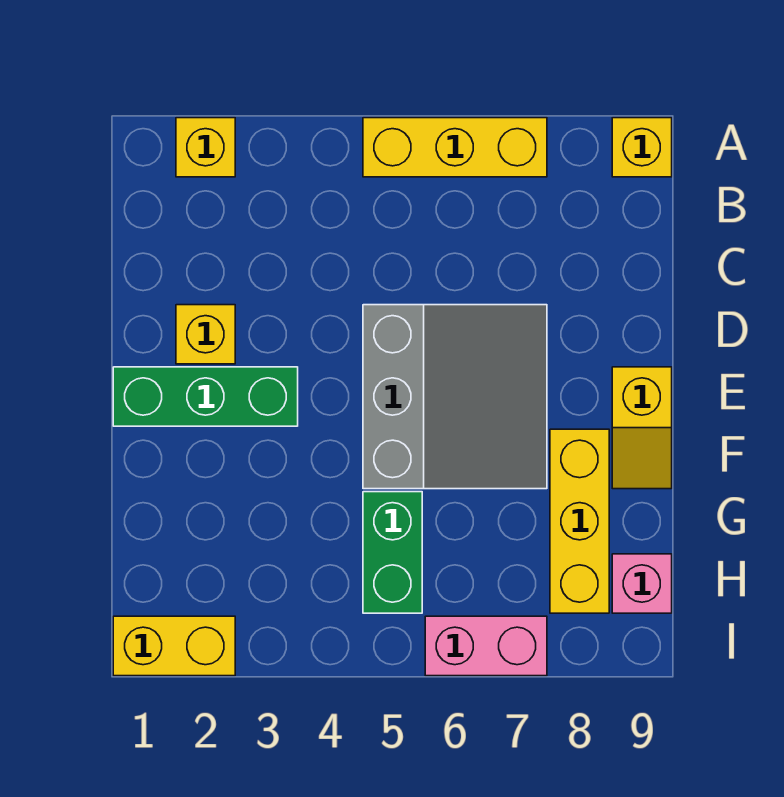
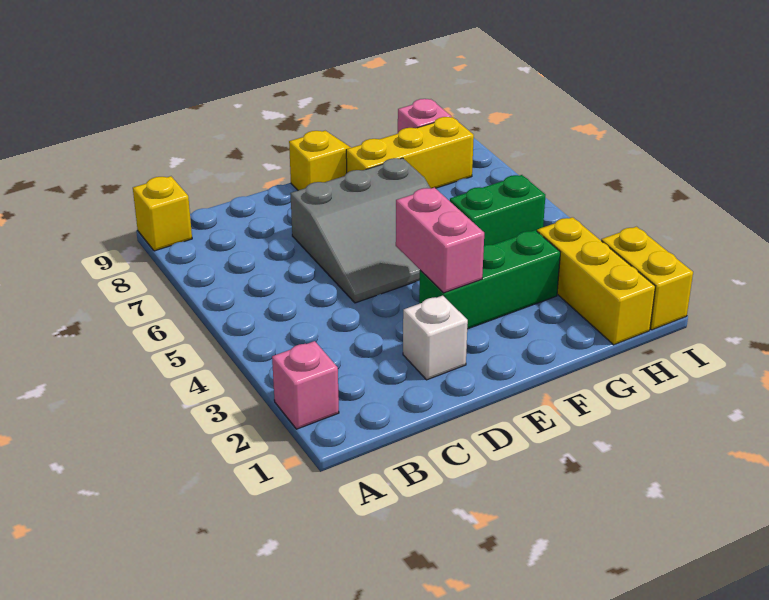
yellow 1x1 brick [176,118,235,177] -> pink 1x1 brick [272,341,339,429]
yellow 1x3 brick [363,118,547,177] -> yellow 1x3 brick moved to [537,217,655,345]
yellow 1x1 brick [176,305,235,364] -> white 1x1 brick [403,296,468,380]
grey 3x3 slope [363,305,547,489] -> grey 3x3 slope turned to [290,158,430,303]
green 1x3 brick [113,367,298,426] -> green 1x3 brick turned to [419,230,560,329]
pink 1x2 brick [425,616,547,676] -> pink 1x2 brick moved to [396,188,484,293]

